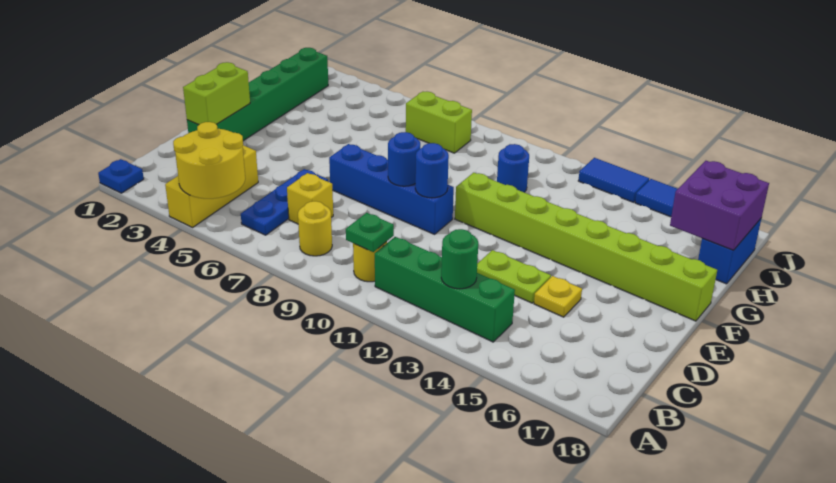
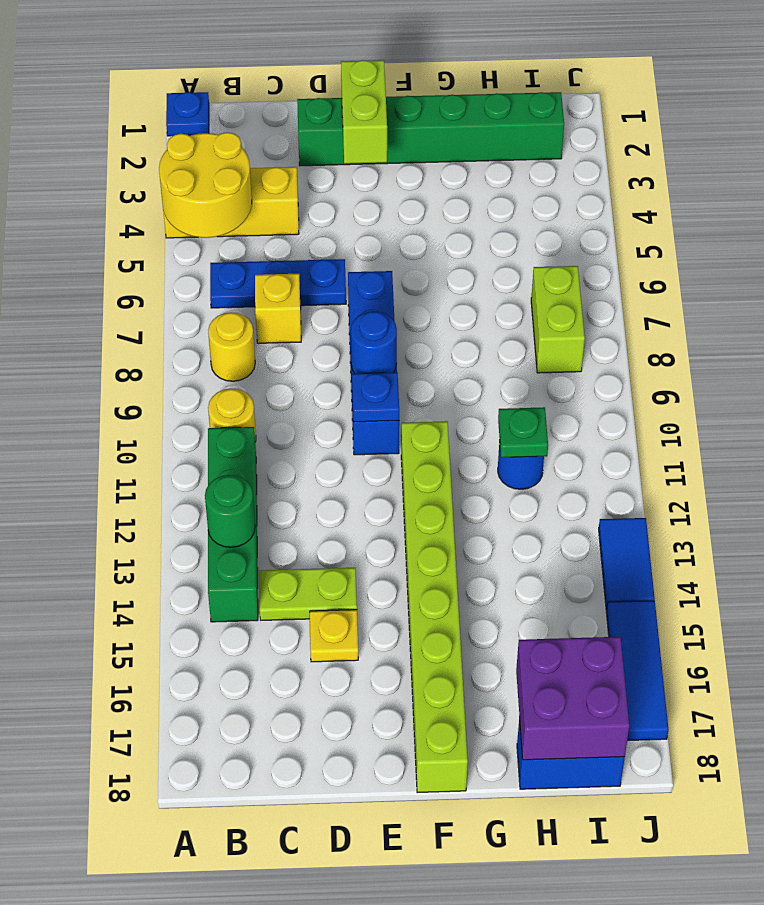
green 1x1 plate [346,213,394,252] -> green 1x1 plate moved to [498,407,548,458]
lime 1x2 brick [183,62,250,125] -> lime 1x2 brick turned to [341,60,387,164]
lime 1x2 plate [477,250,551,303] -> lime 1x2 plate turned to [259,568,357,620]
blue 1x1 round brick [415,143,449,198] -> blue 1x1 plate [352,372,399,422]

